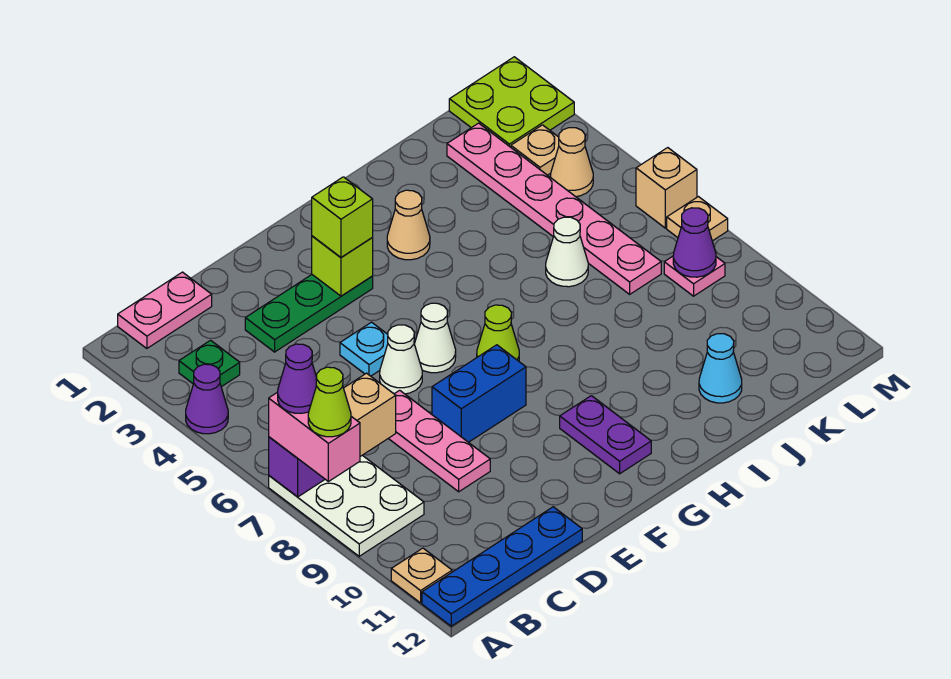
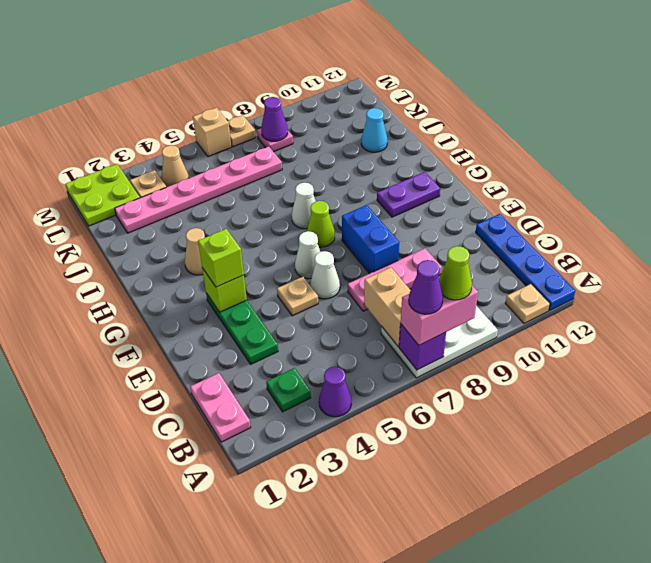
cyan 1x1 plate [340,322,388,376] -> tan 1x1 plate [277,277,318,316]
white 1x1 cone [546,217,588,287] -> white 1x1 cone moved to [292,183,316,229]

